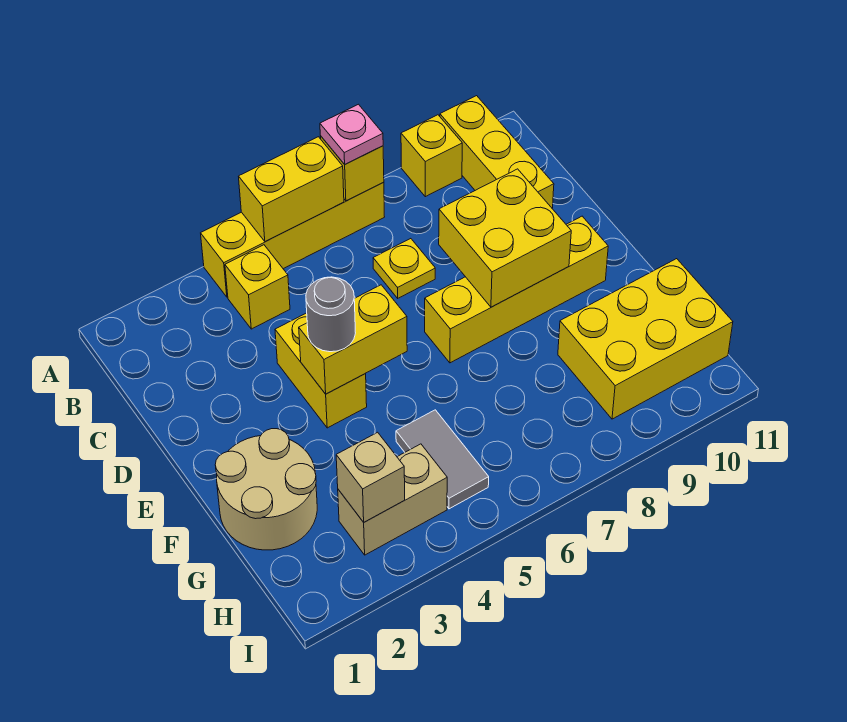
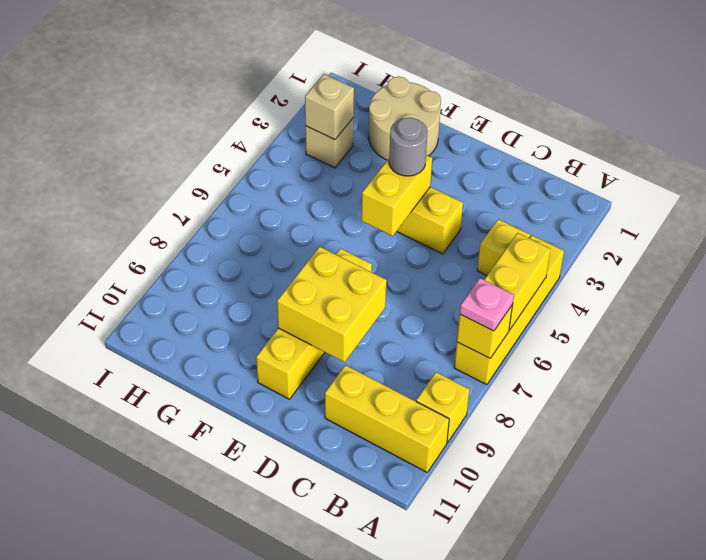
yellow 1x1 plate [373,239,435,298] -> none
grey 1x2 tile [396,410,489,509] -> none
yellow 2x3 brick [558,259,733,419] -> none
tan 1x2 brick [338,444,447,555] -> tan 1x1 brick [305,118,353,168]

